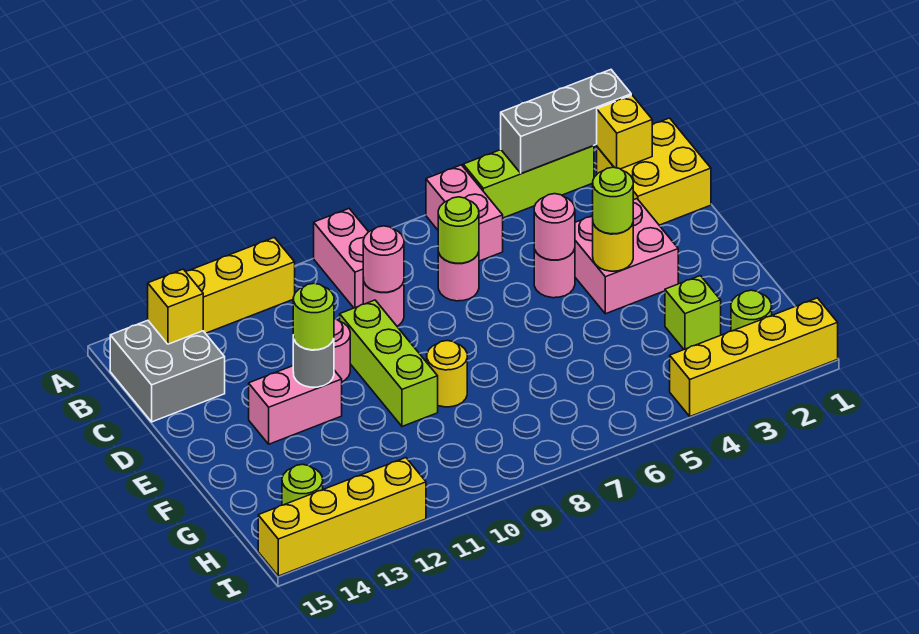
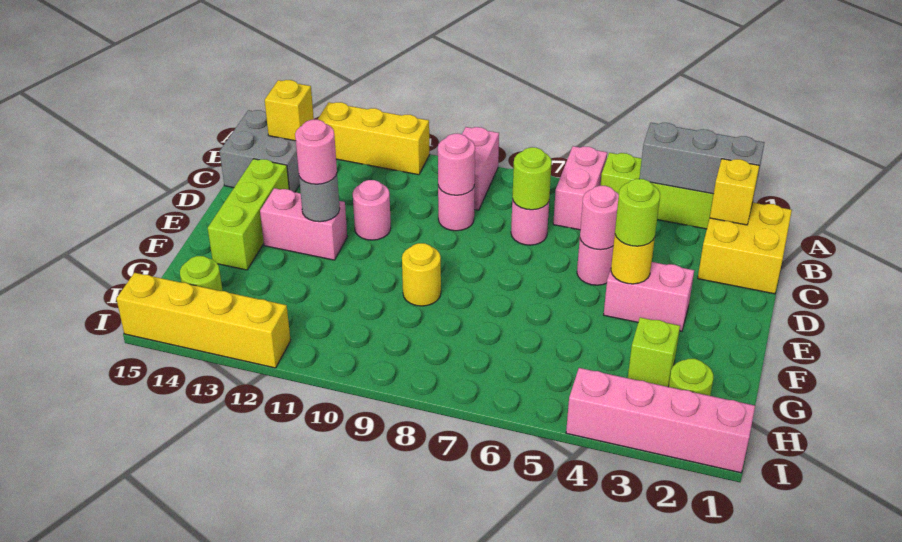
pink 2x2 brick [575,199,678,314] -> pink 1x2 brick [604,262,694,331]
lime 1x3 brick [340,300,438,426] -> lime 1x3 brick moved to [208,159,289,270]
lime 1x1 round brick [293,283,334,350] -> pink 1x1 round brick [295,120,337,184]
yellow 1x4 brick [670,298,838,416] -> pink 1x4 brick [566,368,755,473]

